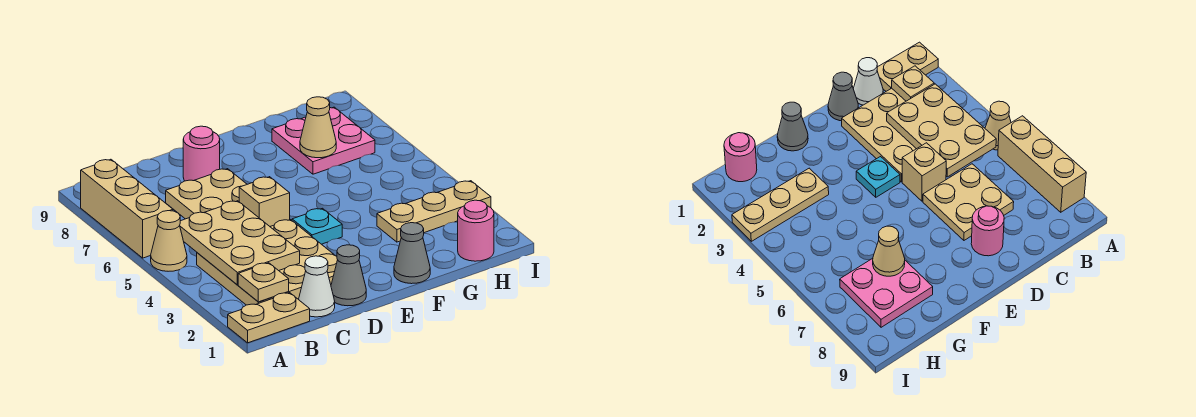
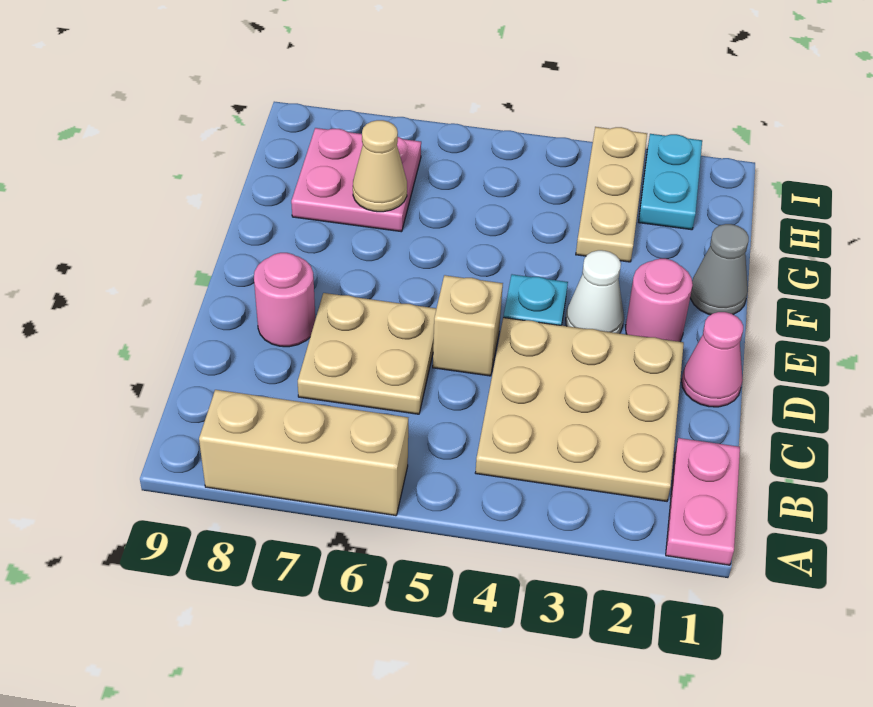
tan 1x2 plate [228,293,310,343] -> pink 1x2 plate [666,438,740,565]
tan 1x1 cone [151,211,187,271] -> none
tan 1x1 plate [238,263,289,302] -> none
tan 2x3 plate [180,201,300,285] -> none
white 1x1 cone [299,256,335,317] -> white 1x1 cone moved to [566,250,624,333]
grey 1x1 cone [331,245,366,306] -> pink 1x1 cone [682,312,743,407]
pink 1x1 round brick [458,200,494,261] -> pink 1x1 round brick moved to [626,259,693,342]
none -> cyan 1x2 plate [639,134,702,230]

